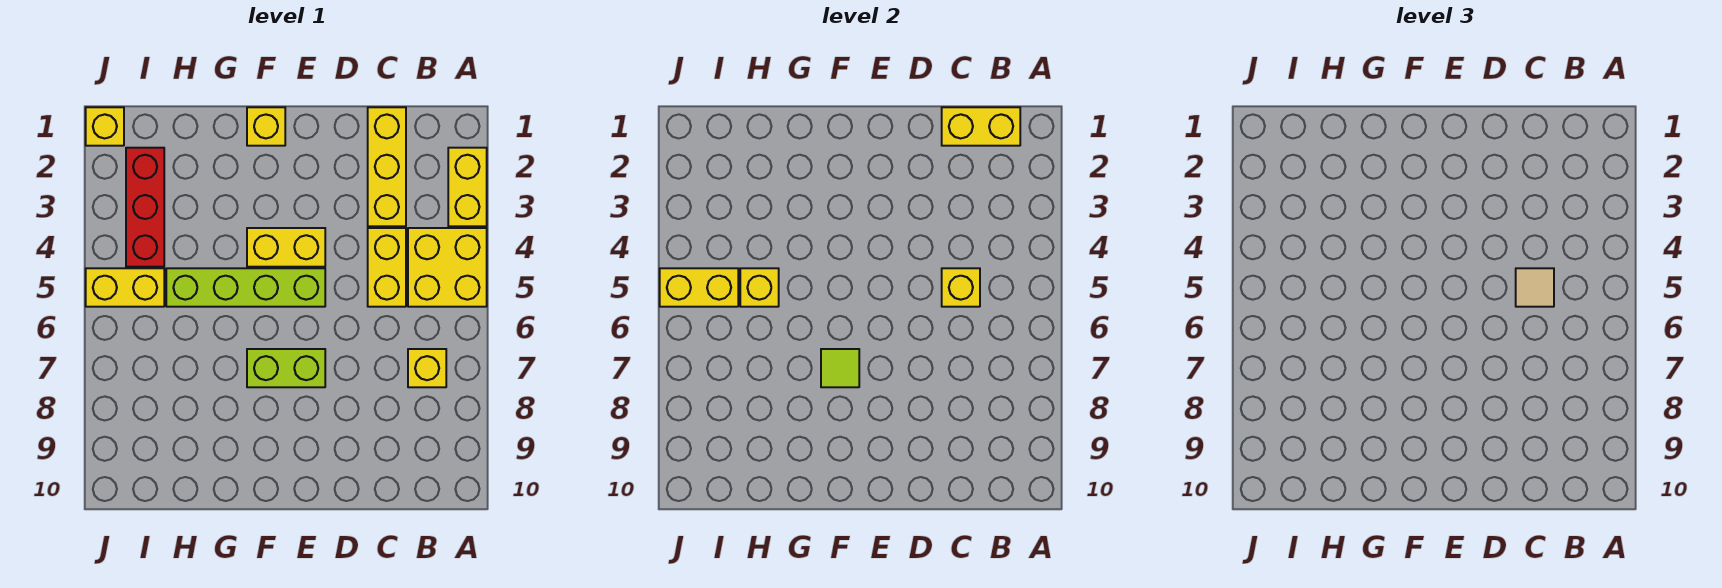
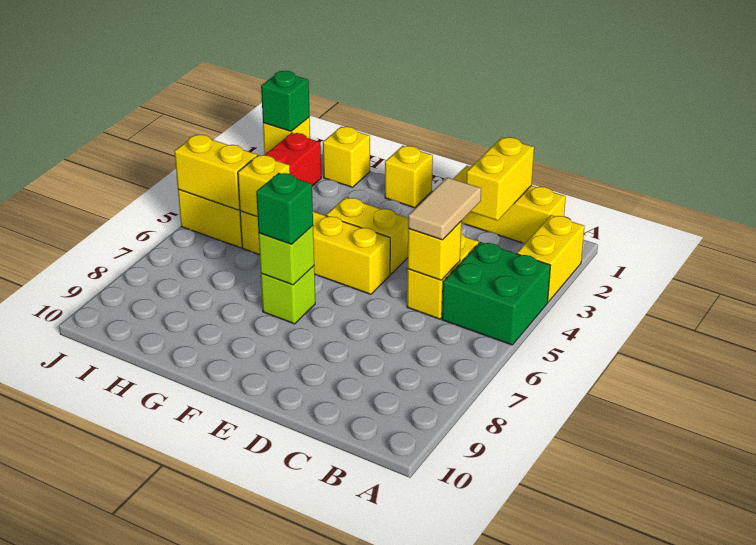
yellow 2x2 brick [408,228,487,307] -> green 2x2 brick [442,242,551,345]
yellow 1x2 brick [942,107,1020,146] -> yellow 1x2 brick turned to [466,137,534,221]
yellow 1x1 brick [408,349,446,387] -> yellow 1x1 brick moved to [323,127,370,187]
yellow 1x3 brick [368,107,406,226] -> yellow 1x3 brick turned to [453,166,566,243]
tan 1x1 tile [1516,268,1554,307] -> tan 1x2 tile [408,177,481,240]
lime 1x4 brick [166,268,325,307] -> yellow 1x4 brick [240,211,390,294]
lime 1x2 brick [247,349,325,387] -> lime 1x1 brick [261,266,315,324]
lime 1x1 tile [821,349,859,387] -> lime 1x1 brick [259,226,314,285]
none -> green 1x1 brick [256,173,313,244]
none -> green 1x1 brick [261,71,310,131]

